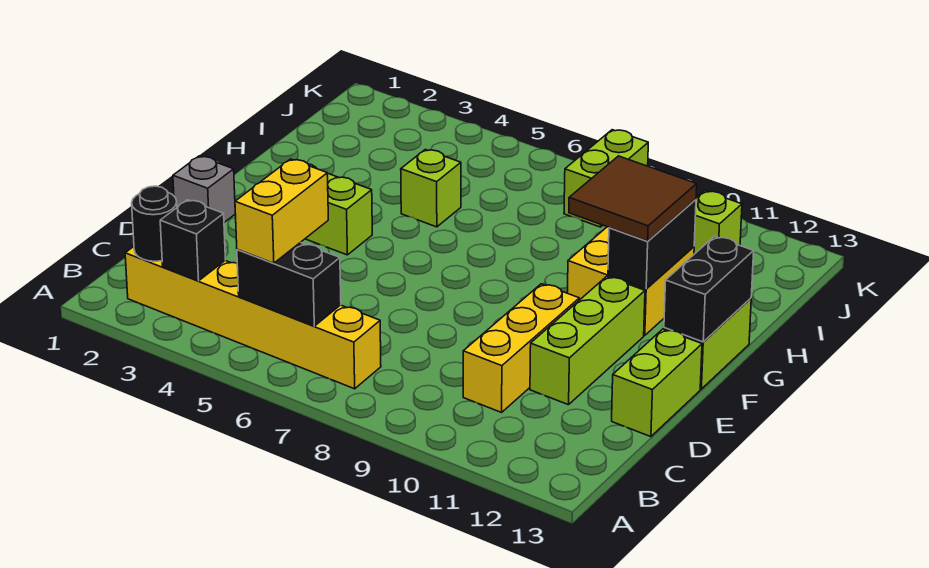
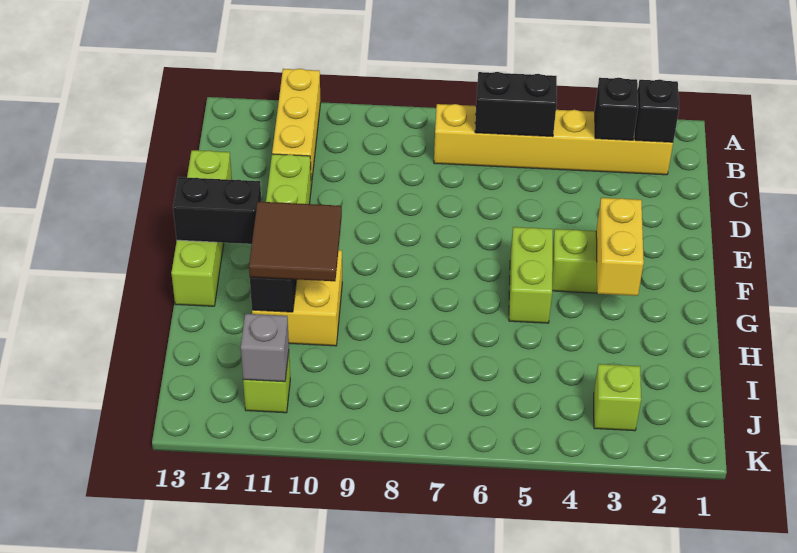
black 1x1 round brick [132,186,177,261] -> black 1x1 brick [635,80,679,142]
yellow 1x2 brick [235,159,328,263] -> yellow 1x2 brick moved to [596,198,644,296]
yellow 1x3 brick [463,284,579,412] -> yellow 1x3 brick moved to [272,69,321,186]
grey 1x1 brick [173,156,235,222] -> grey 1x1 brick moved to [241,314,289,382]
black 1x2 brick [664,237,754,342] -> black 1x2 brick turned to [173,177,261,244]
lime 1x1 brick [401,150,461,227] -> lime 1x1 brick moved to [594,364,641,431]
lime 1x2 brick [564,130,648,227] -> lime 1x2 brick moved to [509,227,553,323]

